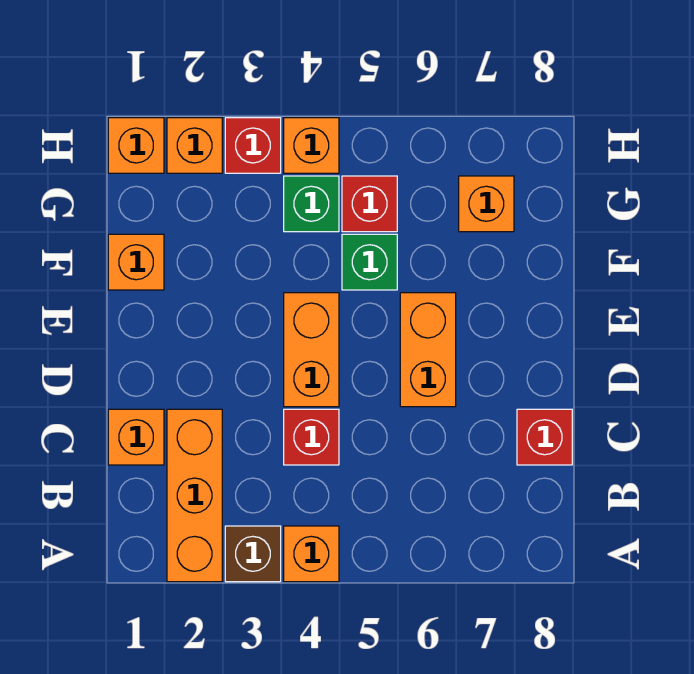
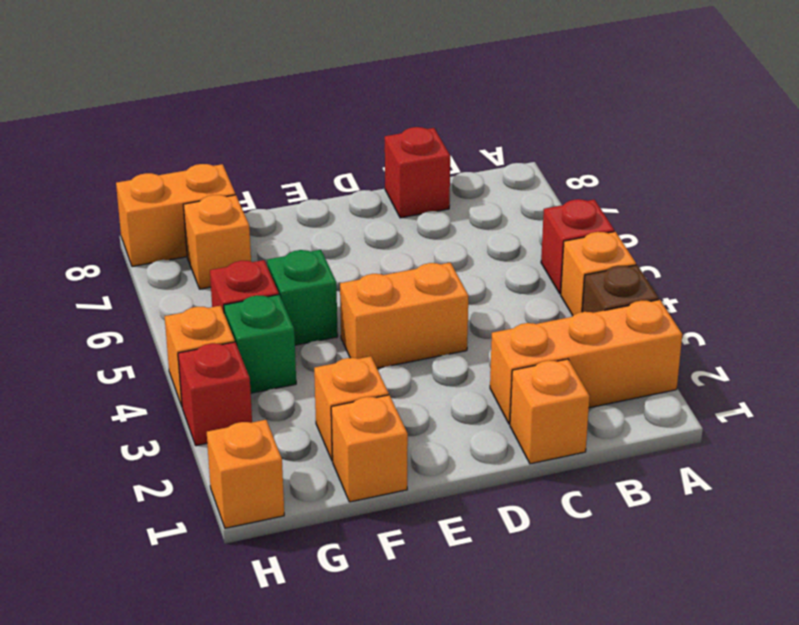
red 1x1 brick [284,409,339,465] -> red 1x1 brick moved to [541,199,614,294]
orange 1x2 brick [400,293,456,407] -> orange 1x2 brick moved to [116,164,235,267]
orange 1x1 brick [167,118,222,173] -> orange 1x1 brick moved to [314,356,389,461]

